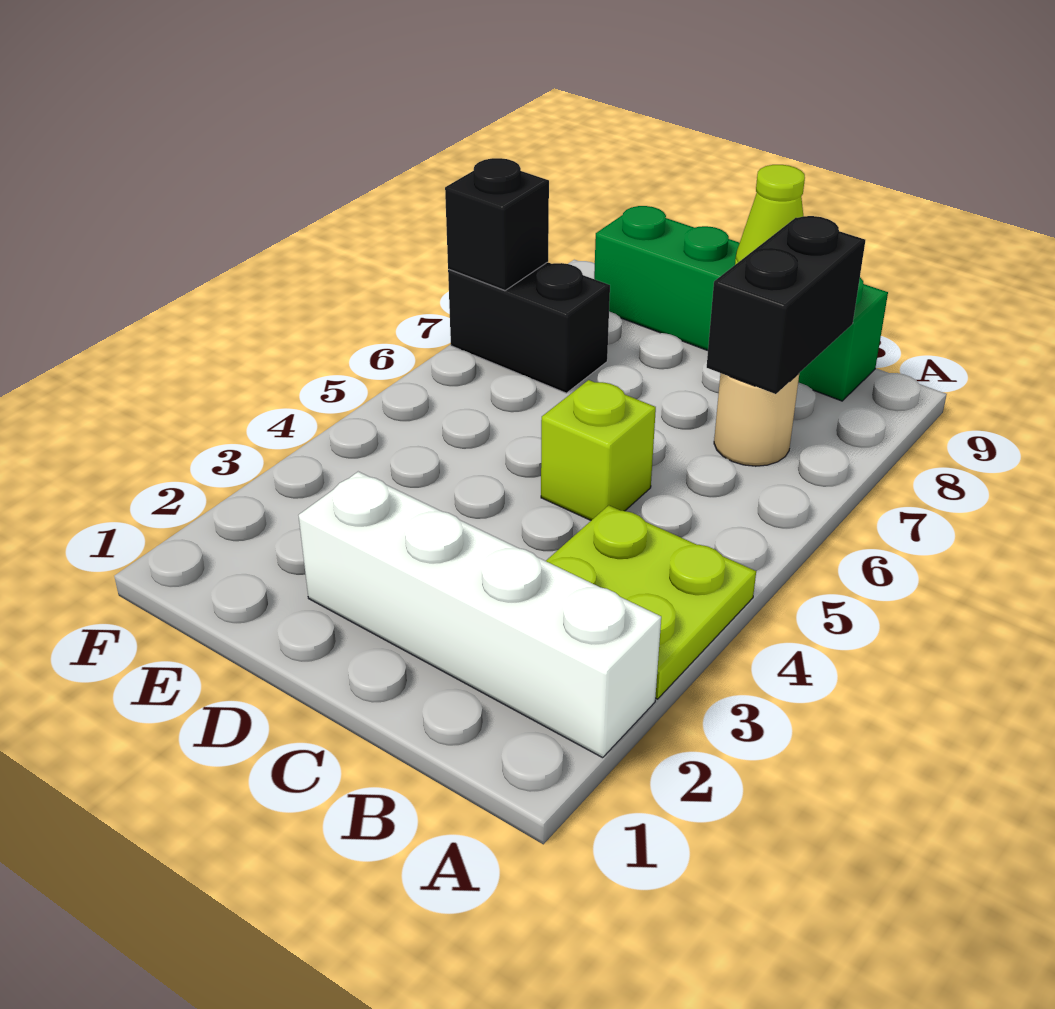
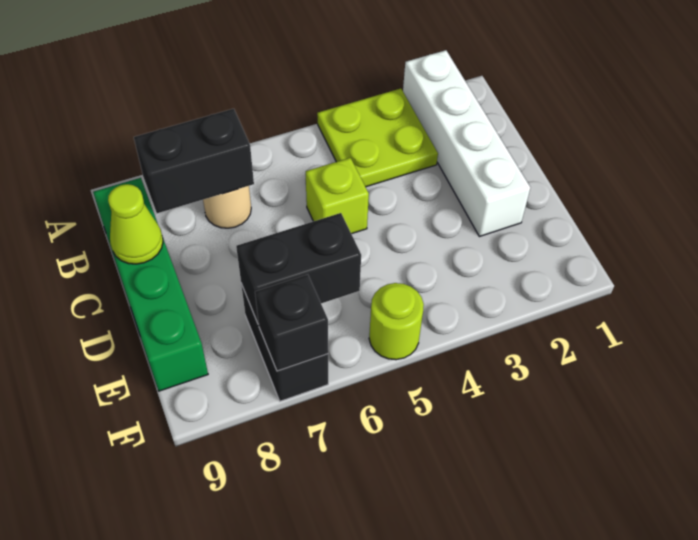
none -> black 1x2 brick [236,213,361,324]
none -> lime 1x1 round brick [369,283,424,360]

